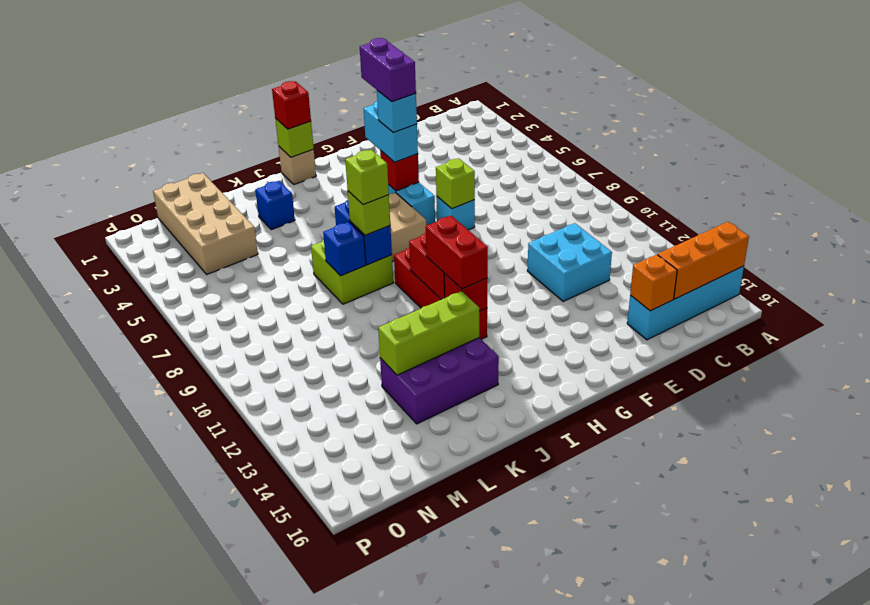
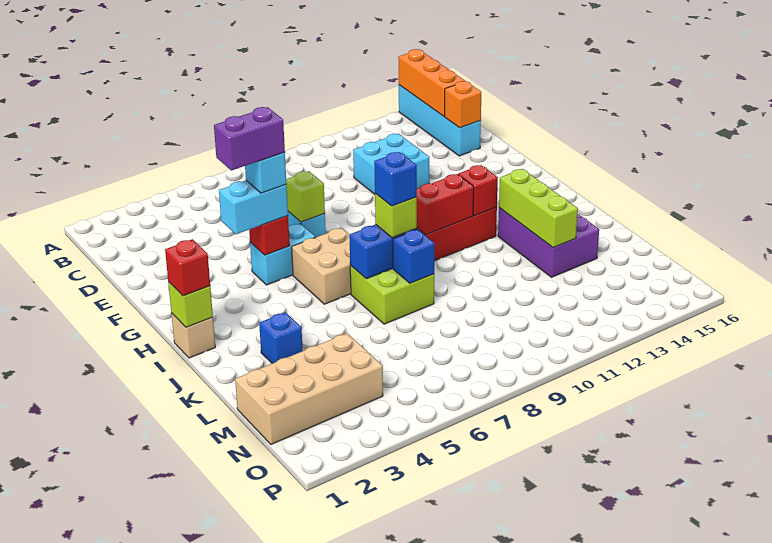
red 1x2 brick [426,216,488,289] -> none
lime 1x1 brick [345,150,389,205] -> blue 1x1 brick [374,152,417,206]

